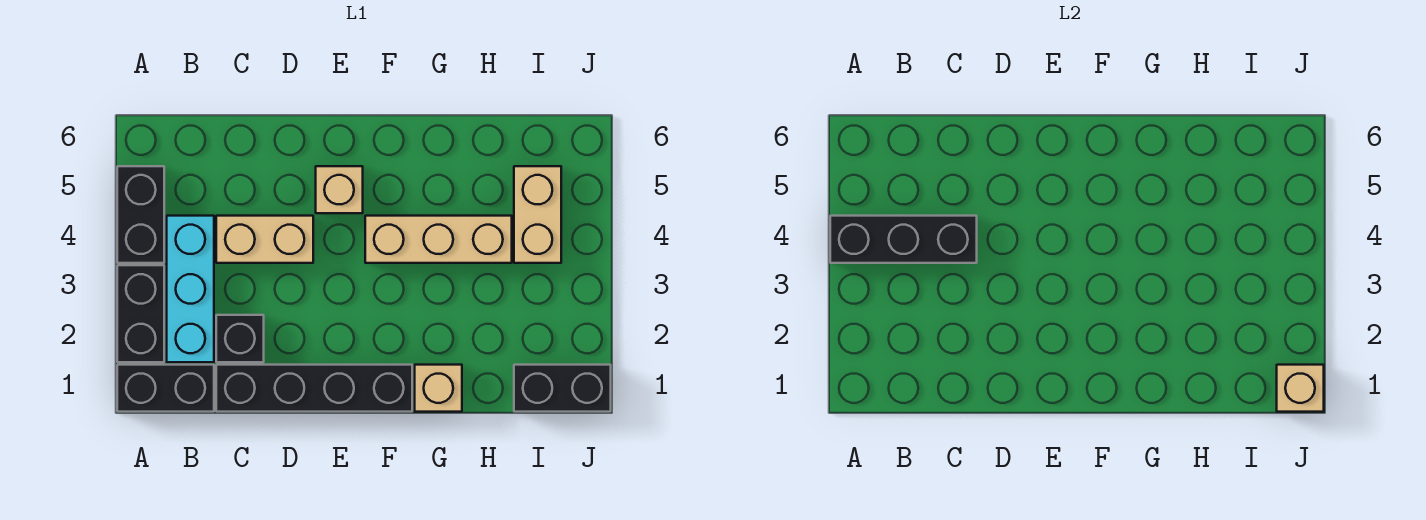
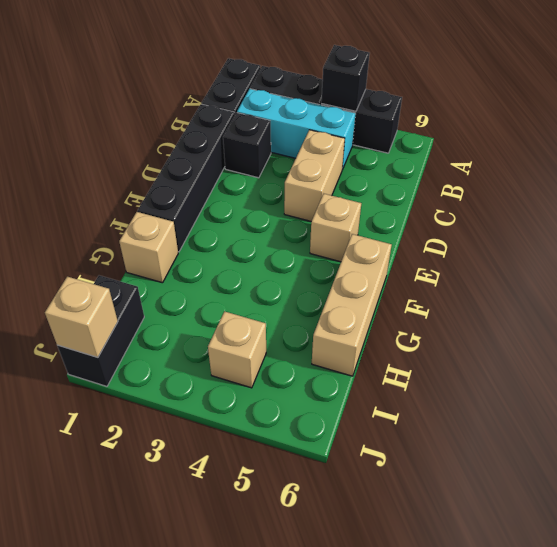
black 1x3 brick [830,216,977,263] -> black 1x1 brick [321,45,370,111]
tan 1x3 brick [365,216,512,263] -> tan 1x3 brick moved to [312,234,392,376]
tan 1x2 brick [514,166,561,263] -> tan 1x1 brick [208,311,266,388]

